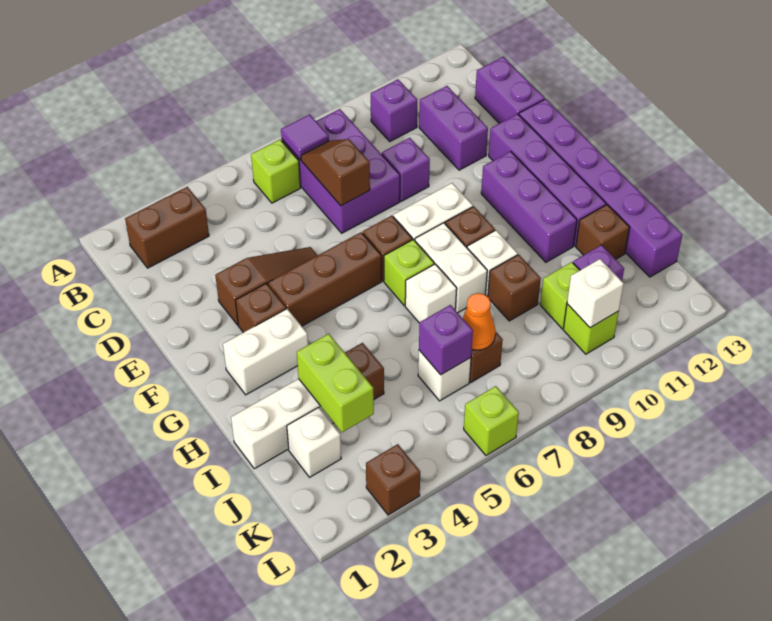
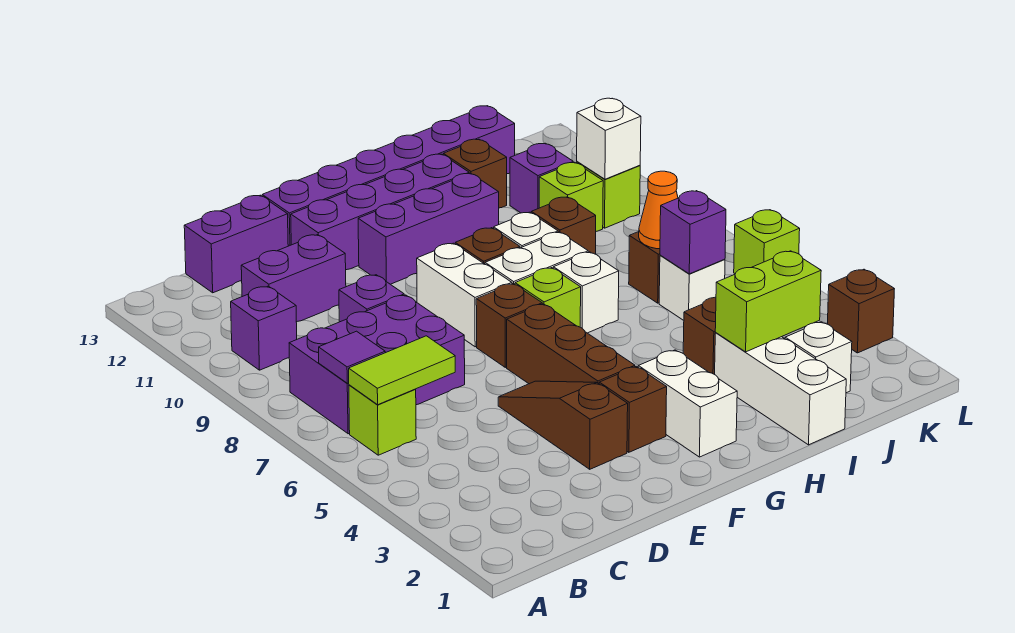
brown 1x2 brick [125,187,209,268] -> none
none -> lime 1x2 tile [349,336,455,405]
brown 1x2 slope [301,139,370,206] -> none

